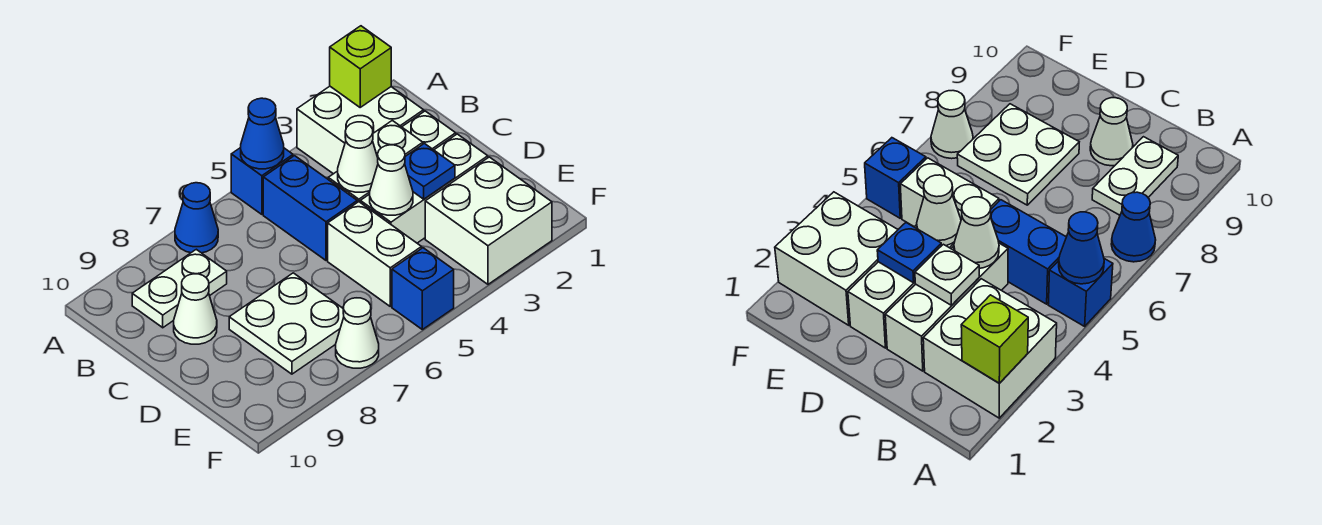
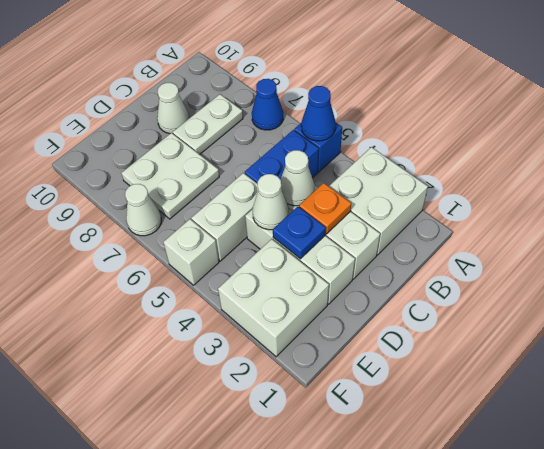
lime 1x1 brick [330,26,391,107] -> none
white 1x2 plate [132,249,227,328] -> white 1x2 plate turned to [173,94,243,154]
white 1x1 plate [373,120,423,157] -> orange 1x1 plate [299,183,351,234]
blue 1x1 brick [392,248,454,330] -> white 1x1 brick [163,219,219,285]

